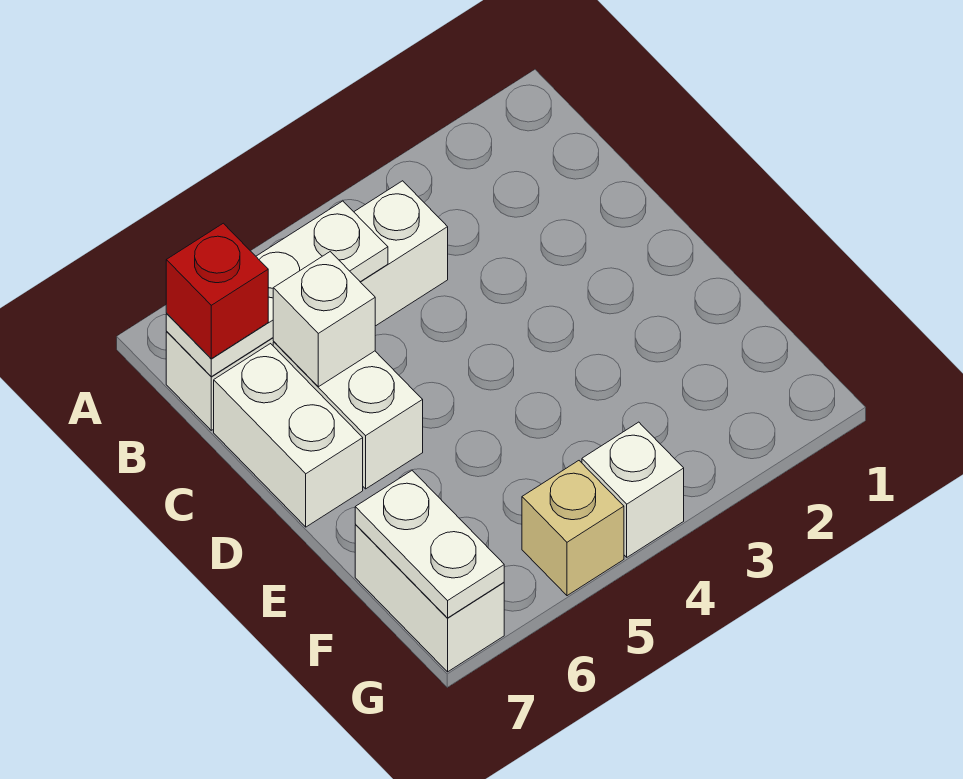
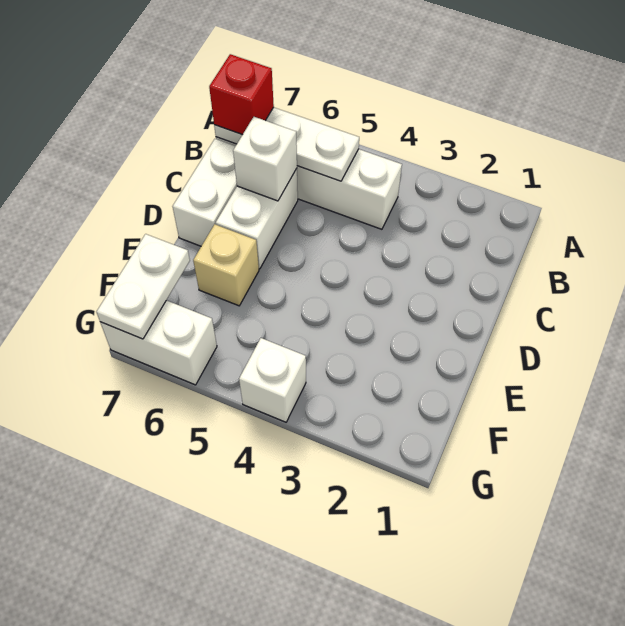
white 1x2 brick [355,525,504,672] -> white 1x2 brick turned to [100,300,217,385]
tan 1x1 brick [522,461,624,596] -> tan 1x1 brick moved to [193,224,259,306]

